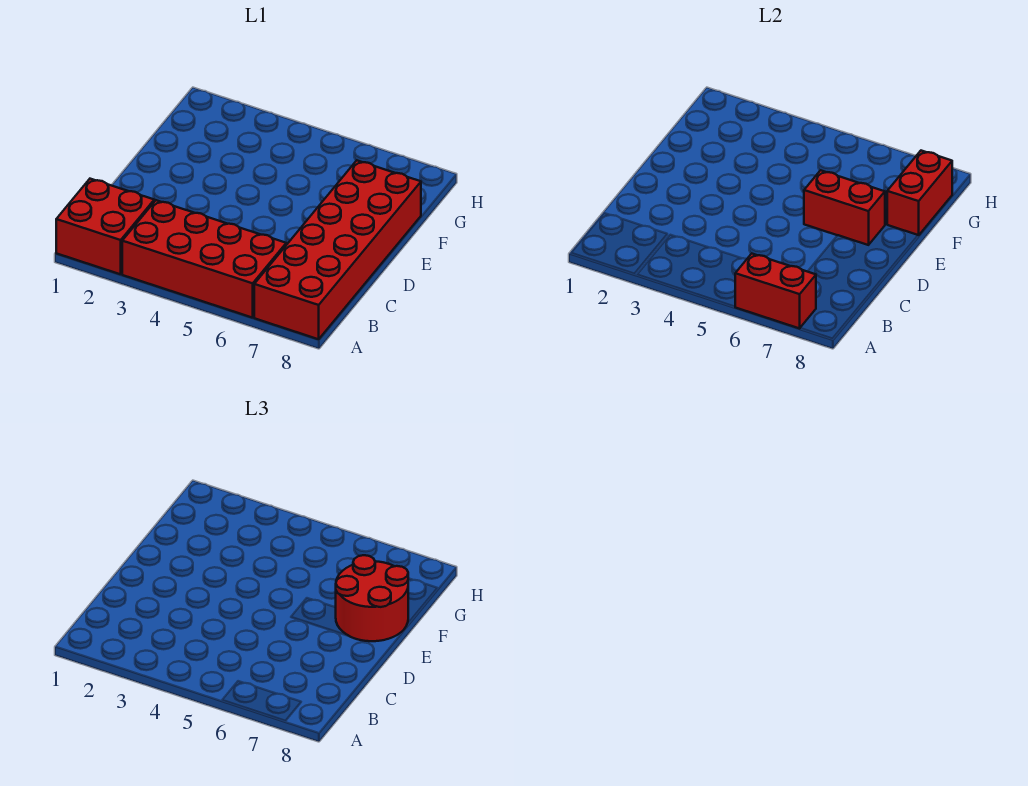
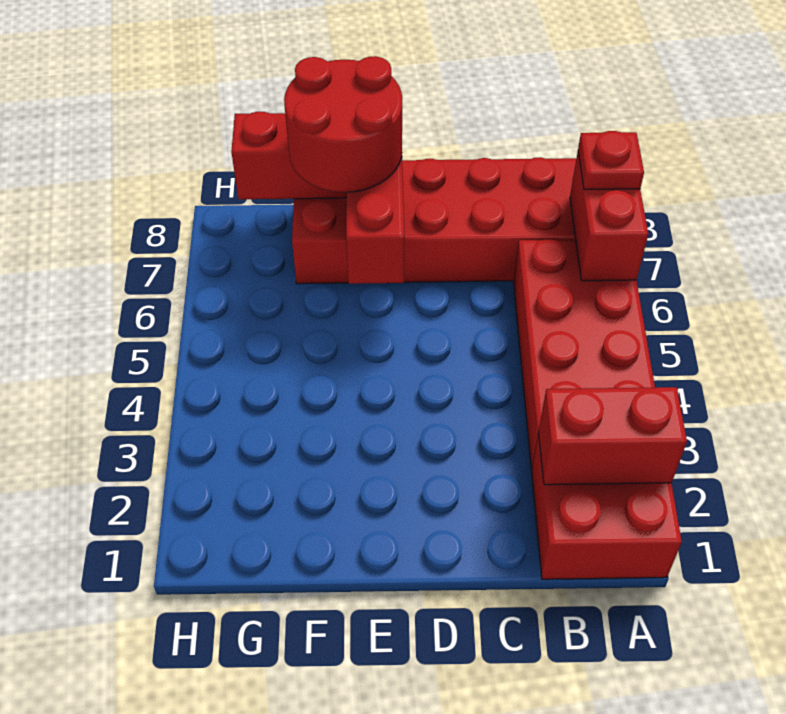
none -> red 1x2 brick [538,387,687,485]
none -> red 1x1 plate [578,131,644,190]

